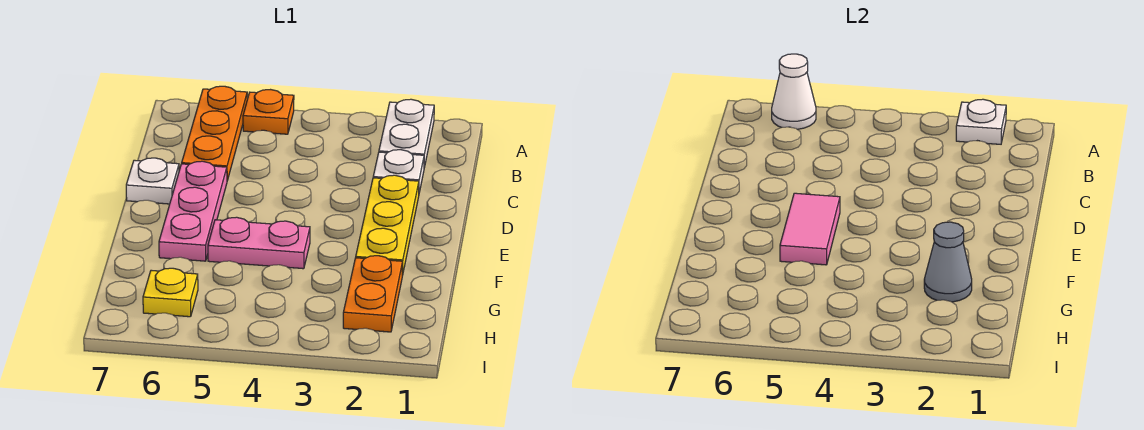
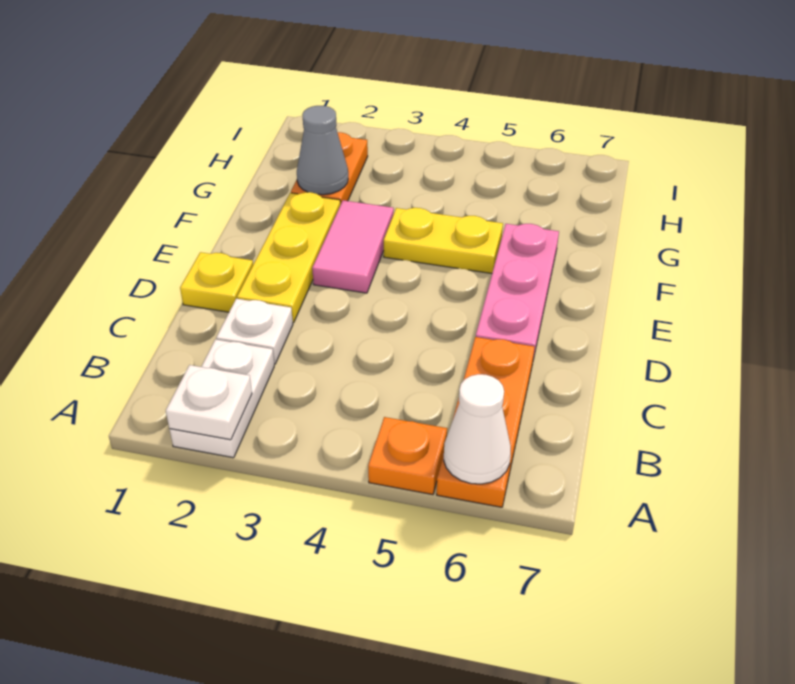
white 1x1 plate [126,158,179,204] -> none
pink 1x2 tile [780,193,840,265] -> pink 1x2 tile moved to [312,200,394,293]
pink 1x2 plate [208,217,310,269] -> yellow 1x2 plate [384,208,503,274]
yellow 1x1 plate [143,268,198,317] -> yellow 1x1 plate moved to [180,252,253,312]

